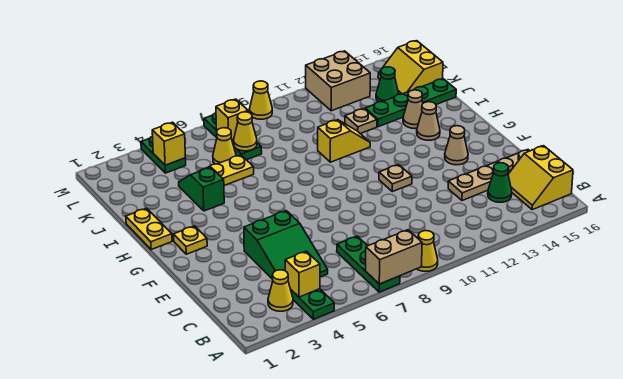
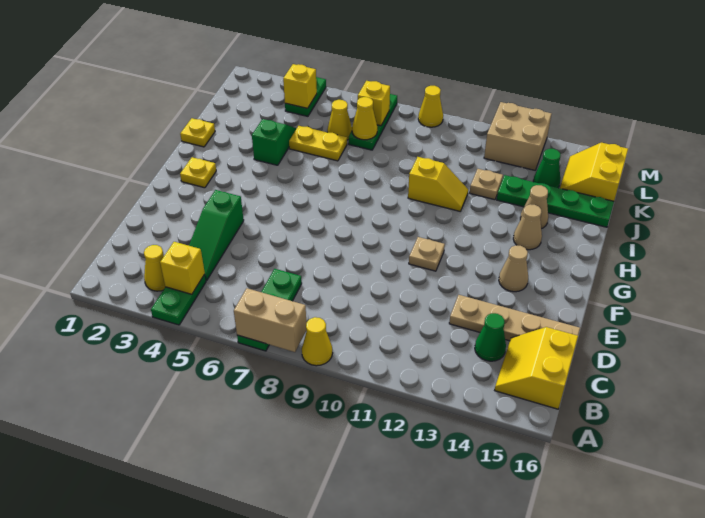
green 2x3 slope [244,211,328,278] -> green 1x3 slope [189,190,244,280]
yellow 1x2 plate [126,208,172,250] -> yellow 1x1 plate [180,118,215,147]

